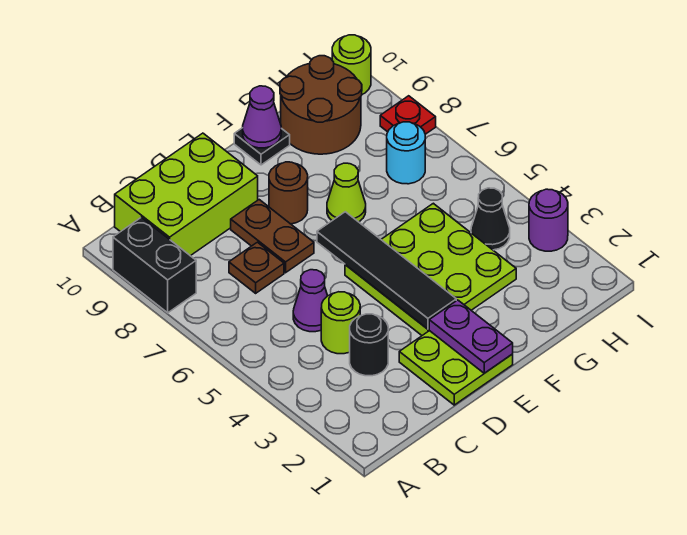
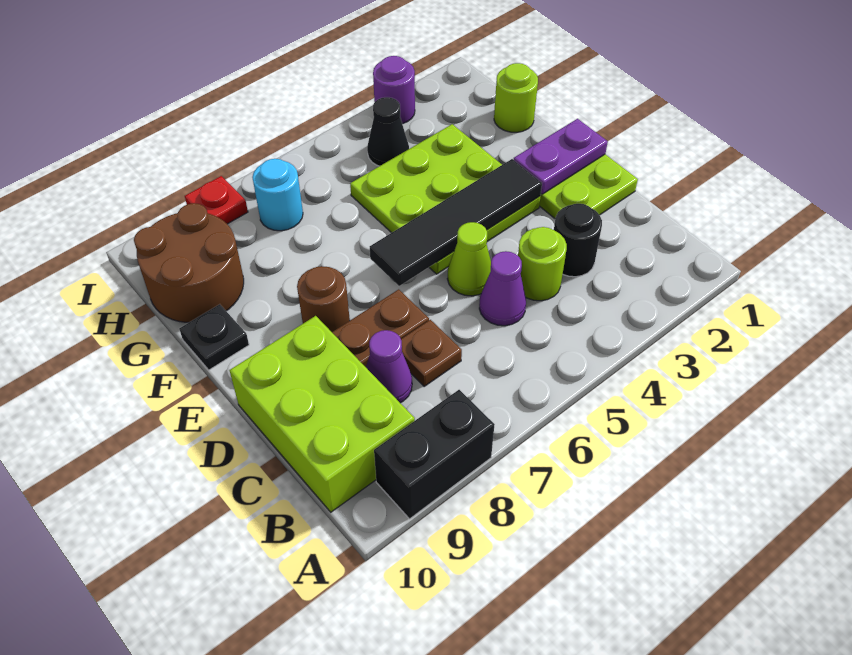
lime 1x1 cone [327,163,366,222] -> lime 1x1 cone moved to [447,222,491,296]
purple 1x1 cone [243,86,281,148] -> purple 1x1 cone moved to [366,330,412,403]
lime 1x1 round brick [332,35,371,94] -> lime 1x1 round brick moved to [494,63,538,132]

